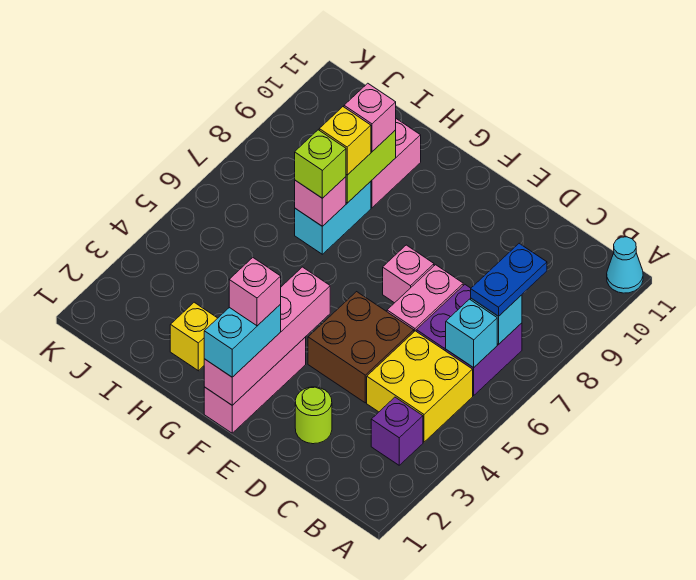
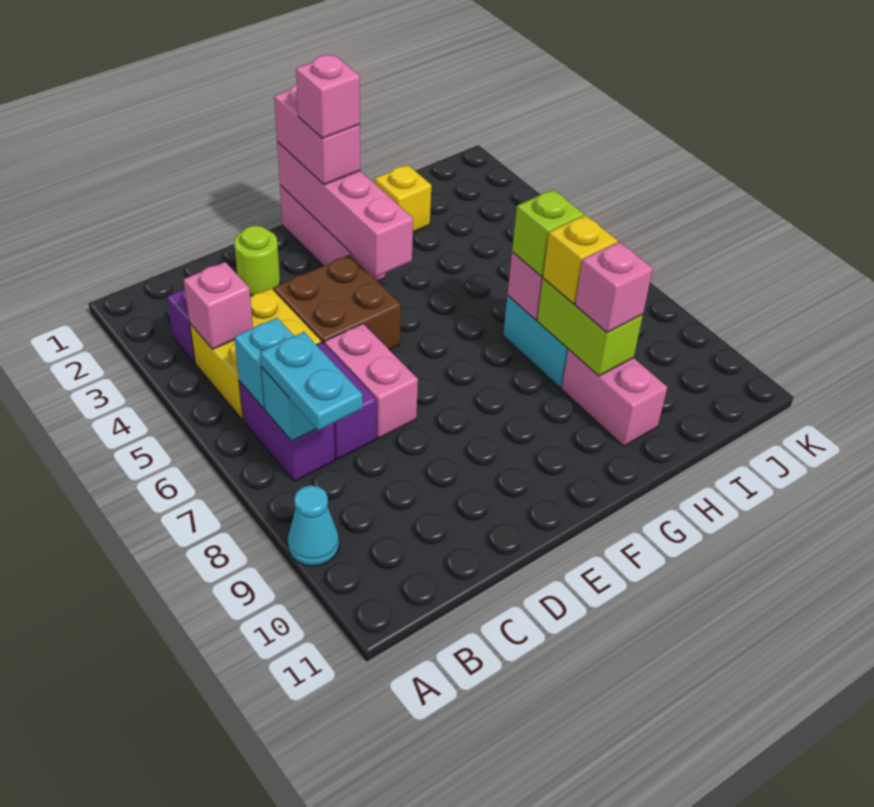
cyan 1x1 cone [607,237,643,293] -> cyan 1x1 cone moved to [288,485,339,566]
blue 1x2 plate [471,243,547,316] -> cyan 1x2 plate [260,332,363,431]
pink 1x1 brick [383,245,434,303] -> pink 1x1 brick moved to [184,262,253,349]
cyan 1x2 brick [204,304,281,377] -> pink 1x2 brick [274,84,360,185]

